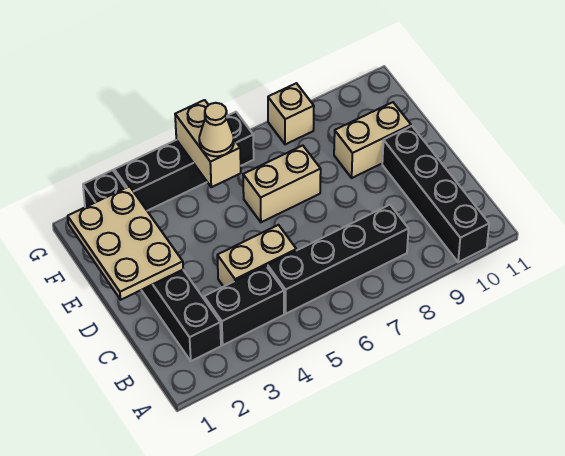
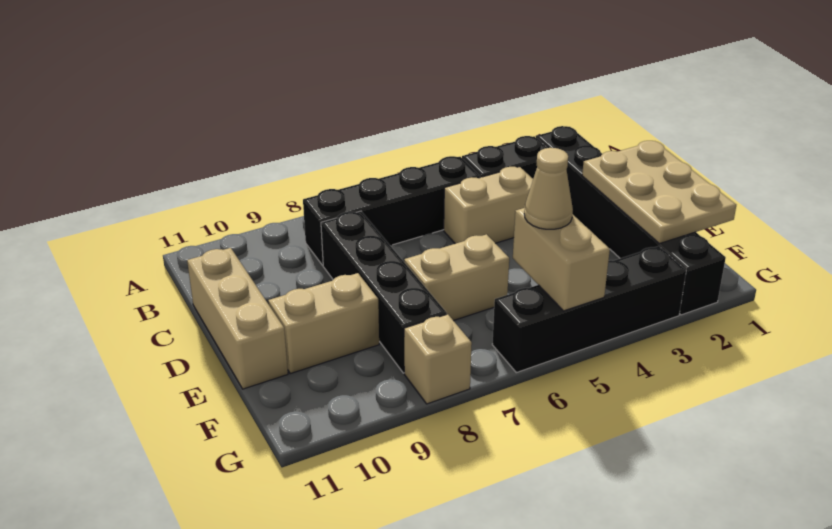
black 1x4 brick [382,126,489,262] -> black 1x4 brick moved to [321,211,447,373]
none -> tan 1x3 brick [187,248,288,389]

